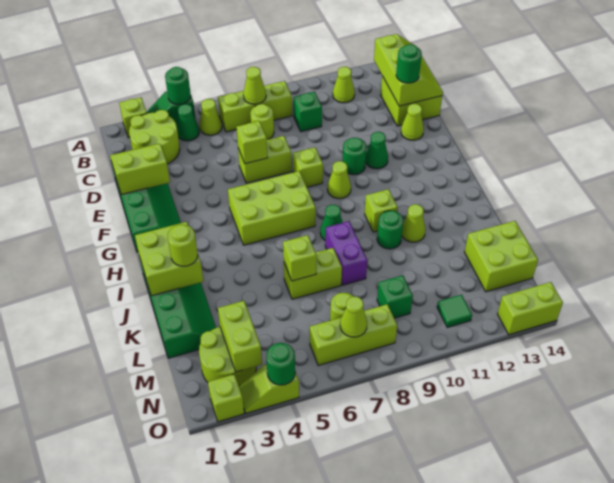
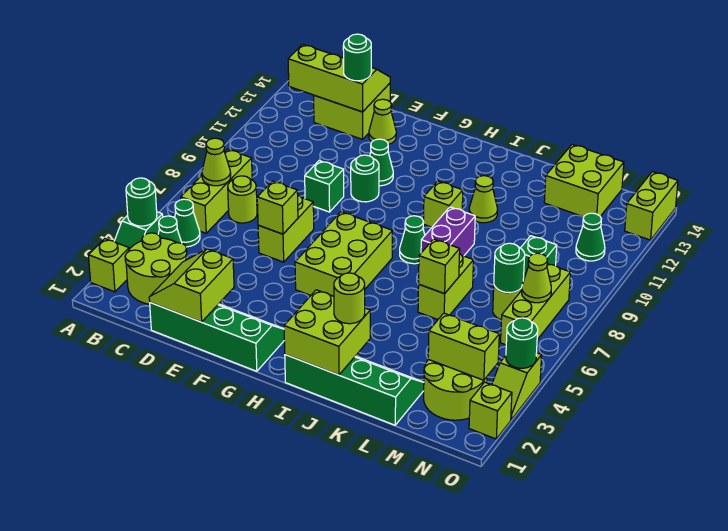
lime 1x1 cone [199,99,222,135] -> green 1x1 cone [175,199,200,247]
lime 1x1 cone [333,67,355,103] -> none
green 1x1 brick [293,92,322,132] -> green 1x1 brick moved to [305,161,344,212]
lime 1x1 brick [293,147,323,187] -> none
lime 1x1 cone [327,161,351,199] -> none
purple 1x2 brick [325,221,367,285] -> purple 1x2 brick turned to [421,207,475,256]
green 1x1 round brick [377,211,404,249] -> green 1x1 round brick moved to [494,243,525,293]
green 1x1 tile [437,295,472,328] -> green 1x1 cone [576,213,605,261]

